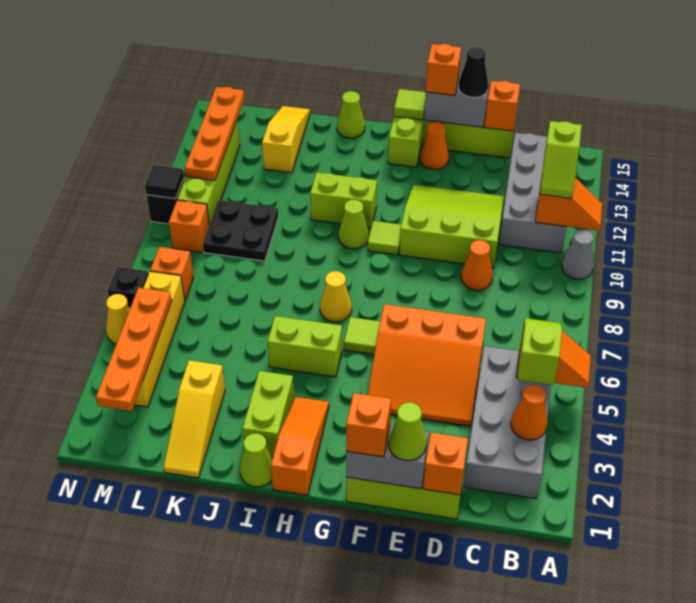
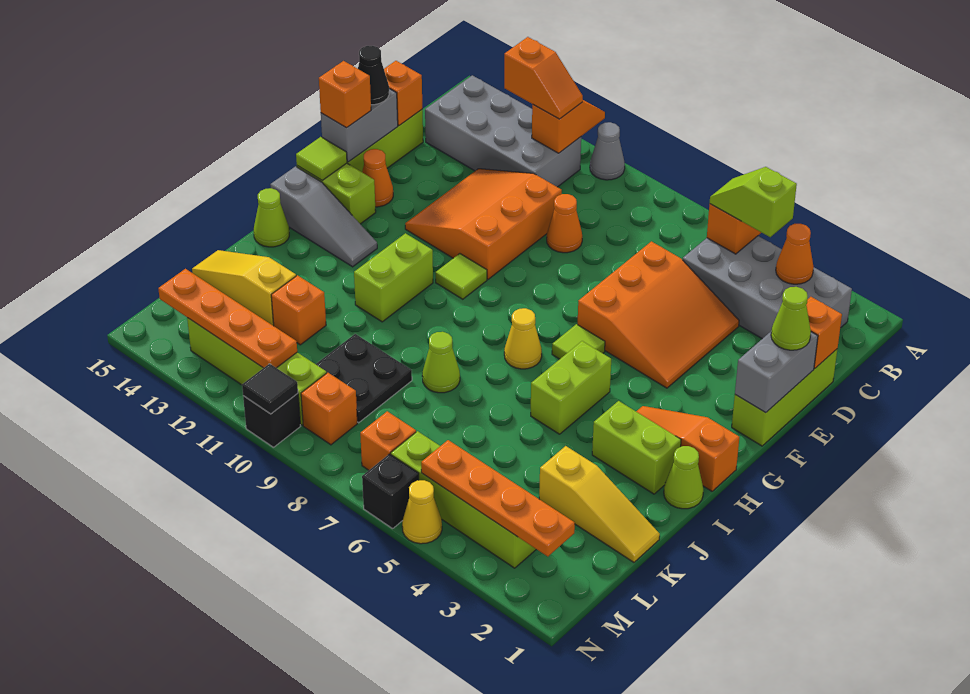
lime 1x2 slope [540,121,582,198] -> orange 1x2 slope [504,37,583,119]
lime 3x3 slope [399,185,504,268] -> orange 3x3 slope [405,169,562,279]
orange 1x1 brick [346,393,391,457] -> orange 1x1 brick moved to [271,275,326,345]
lime 1x1 cone [339,200,369,249] -> lime 1x1 cone moved to [422,332,460,393]
none -> grey 1x3 slope [270,166,377,267]
yellow 1x4 brick [134,271,185,407] -> lime 1x4 brick [391,431,536,568]

